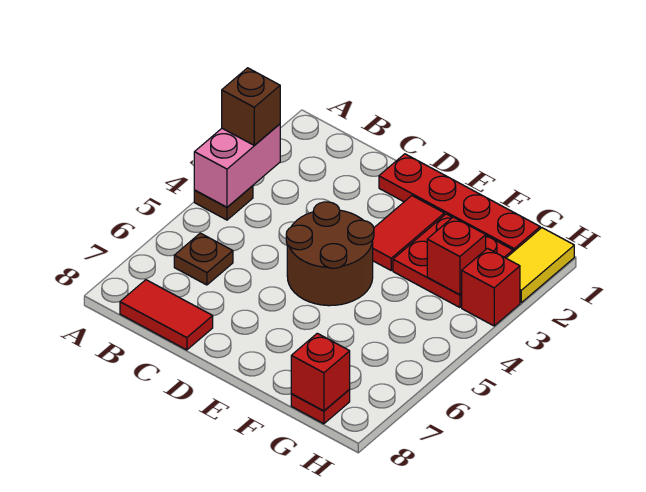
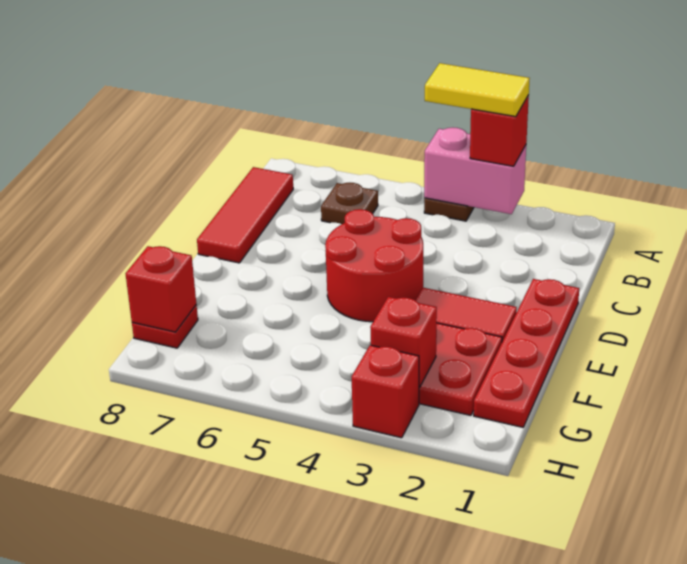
brown 1x1 brick [222,68,280,145] -> red 1x1 brick [470,95,529,166]
red 1x2 tile [120,280,213,350] -> red 1x3 tile [197,167,293,263]
brown 2x2 round brick [286,202,374,306] -> red 2x2 round brick [325,209,423,322]
yellow 1x2 tile [506,228,574,303] -> yellow 1x2 tile moved to [425,63,530,117]

